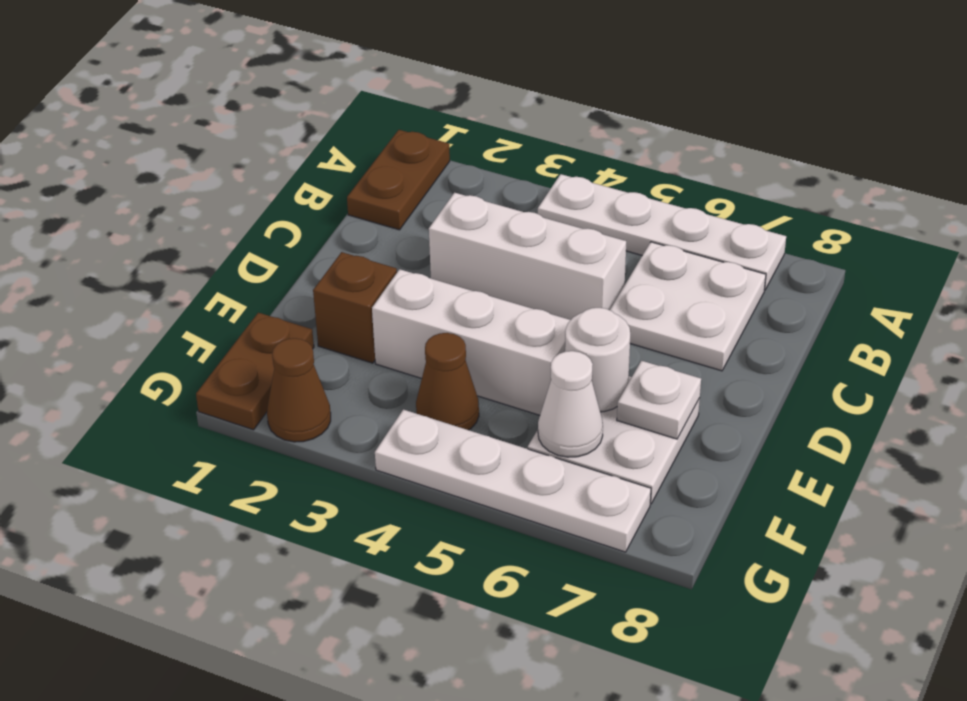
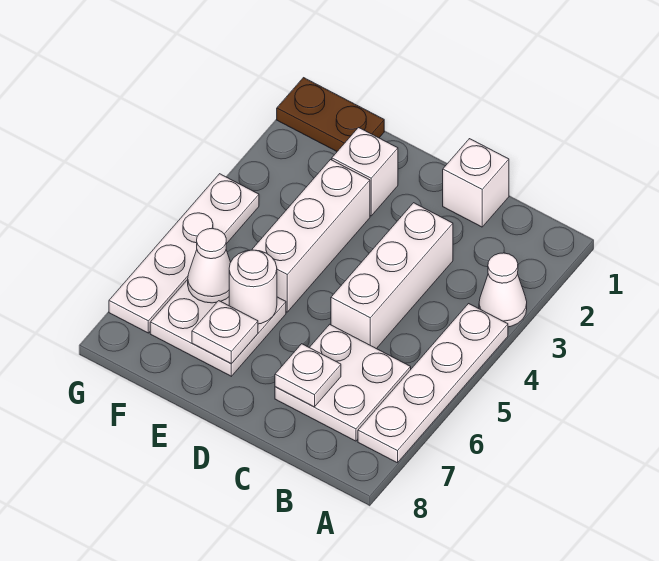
brown 1x2 plate [347,130,450,230] -> none
none -> white 1x1 cone [479,253,527,327]
none -> white 1x1 brick [443,139,509,227]
none -> white 1x1 plate [275,344,341,407]
brown 1x1 brick [313,252,397,363] -> white 1x1 brick [332,128,398,216]
brown 1x1 cone [416,333,479,430] -> none
brown 1x1 cone [267,338,331,442] -> none

